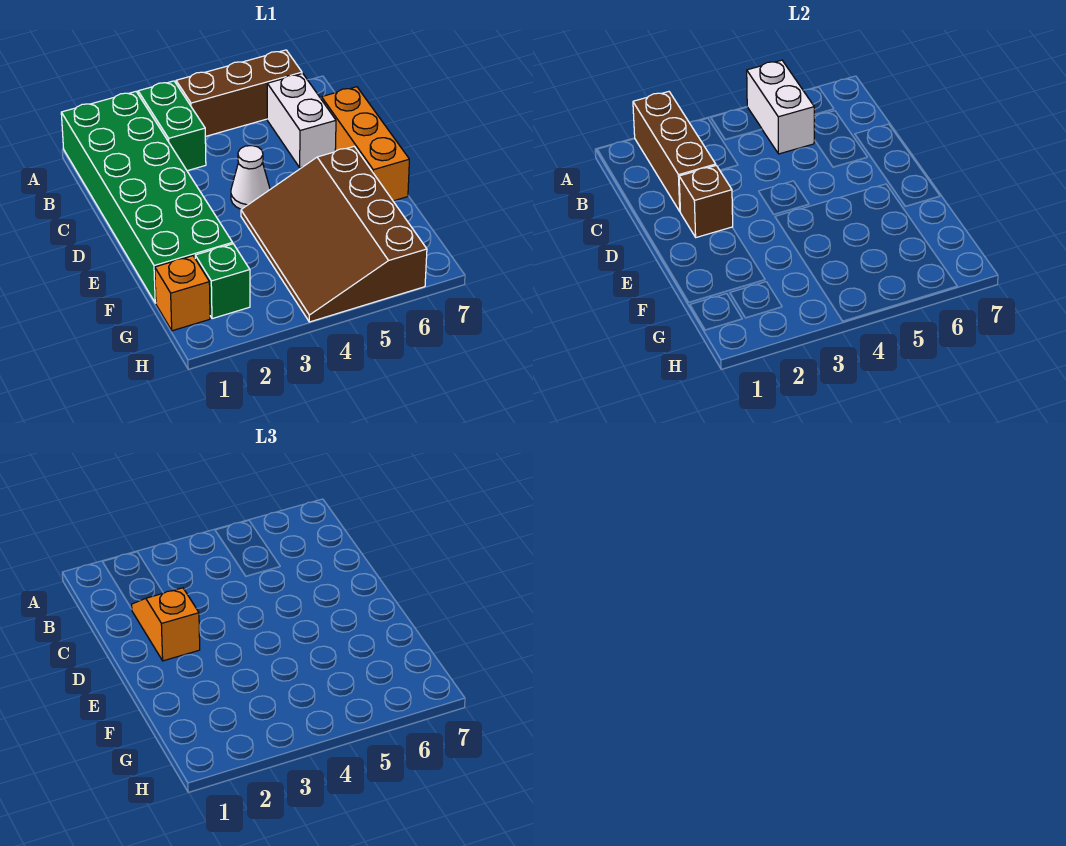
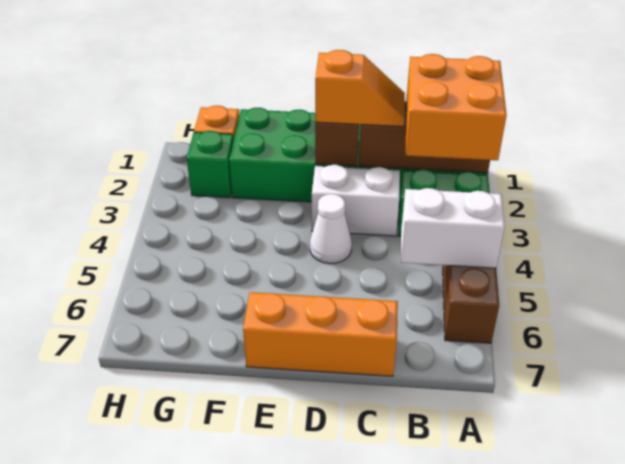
none -> orange 2x2 brick [406,54,507,160]
white 1x2 brick [267,73,336,168] -> white 1x2 brick moved to [312,165,400,236]
brown 3x4 slope [241,147,427,322] -> none

